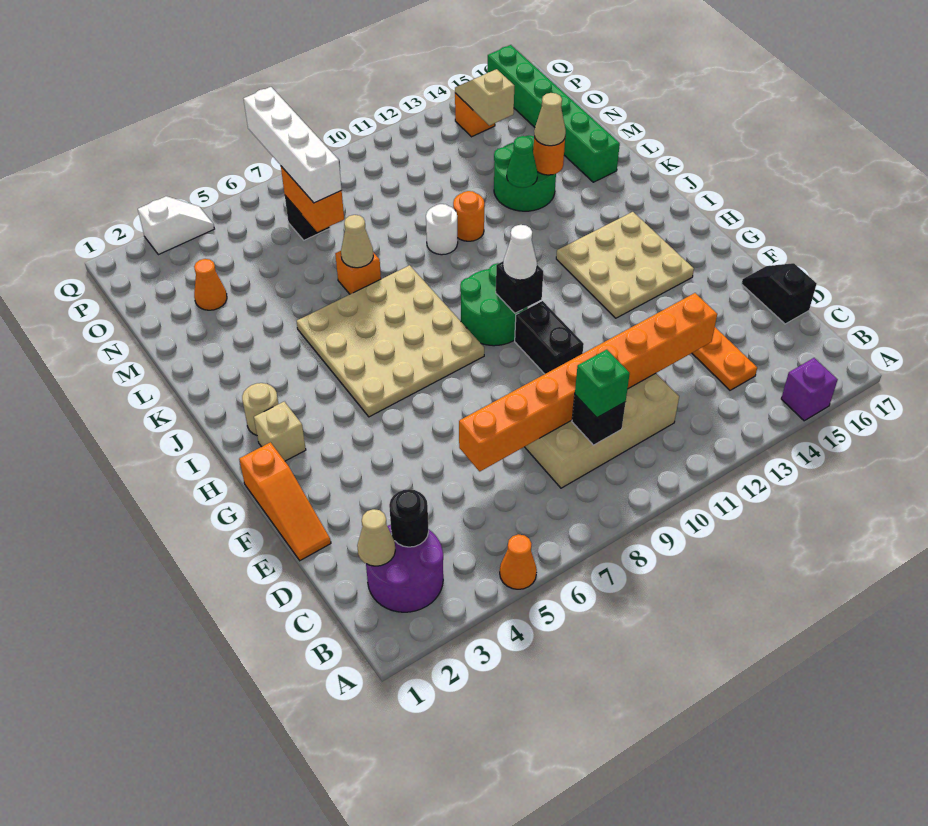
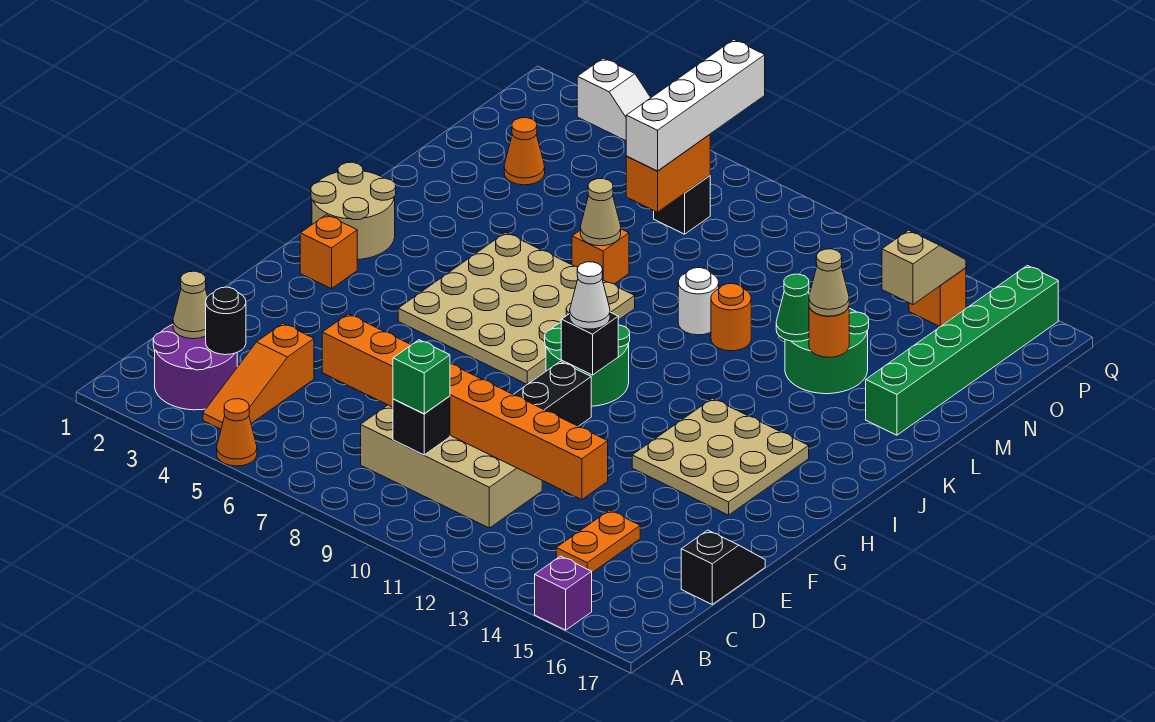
orange 1x3 slope [239,442,331,561] -> orange 1x3 slope moved to [203,323,314,429]
tan 1x1 brick [254,401,306,461] -> orange 1x1 brick [300,215,357,289]
tan 1x1 round brick [242,383,278,435] -> tan 2x2 round brick [311,162,396,260]

